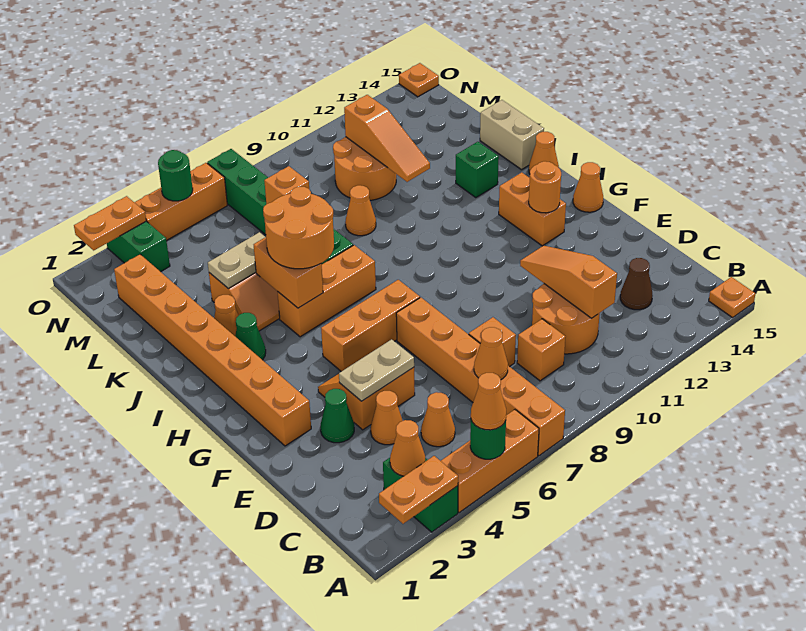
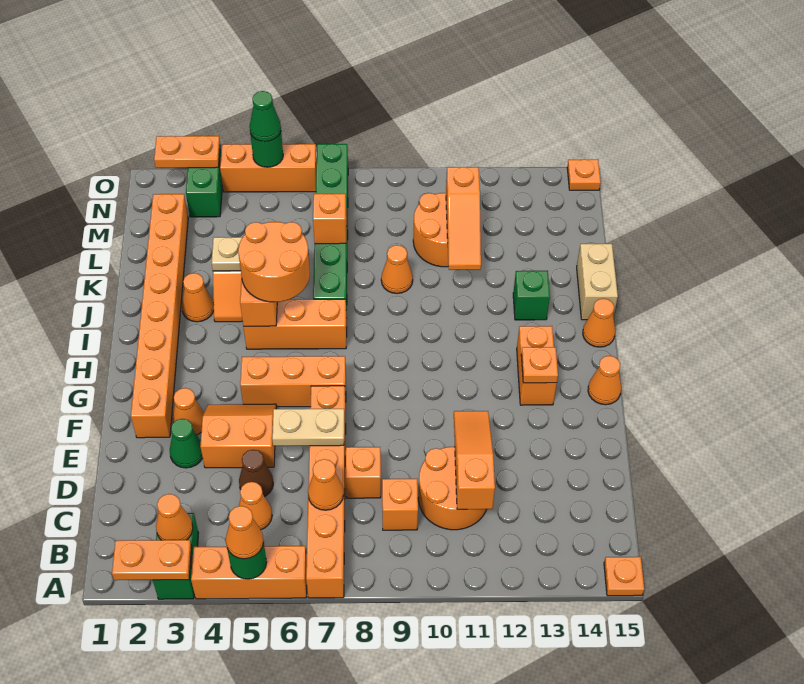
brown 1x1 cone [620,258,653,310] -> brown 1x1 cone moved to [239,450,273,497]
orange 1x1 cone [371,391,403,445] -> orange 1x1 cone moved to [172,388,204,435]
tan 1x2 plate [339,339,414,401] -> tan 1x2 plate moved to [272,409,344,446]
orange 1x1 round brick [529,161,561,213] -> orange 1x1 plate [521,347,558,383]
green 1x1 cone [235,313,266,360] -> green 1x1 cone moved to [250,91,281,142]

